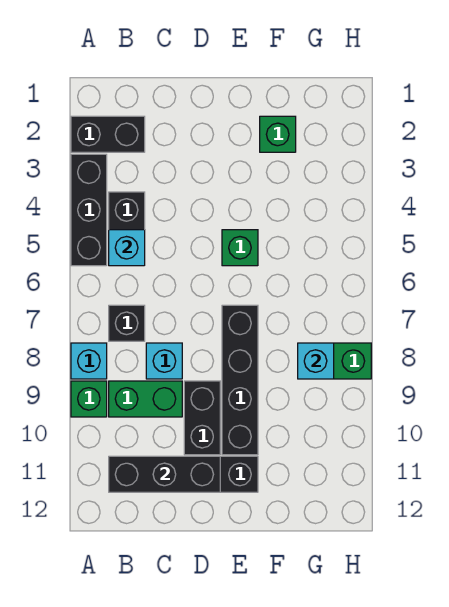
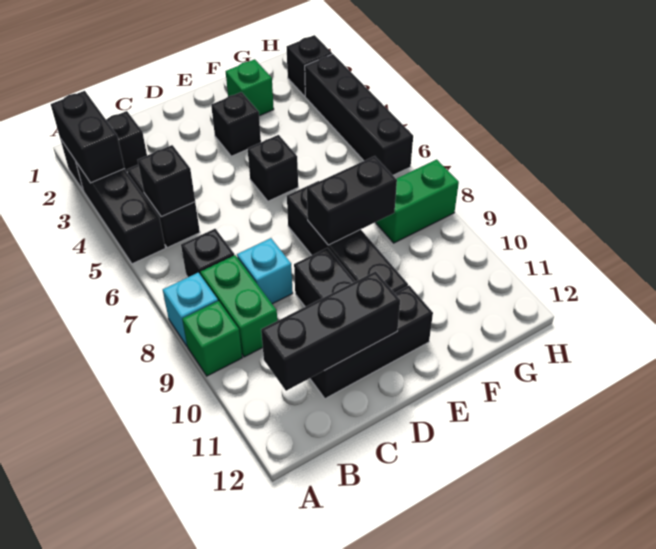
none -> black 1x2 brick [51,91,124,183]
cyan 1x1 brick [109,230,145,266] -> black 1x1 brick [138,145,195,217]
green 1x2 brick [109,381,182,417] -> green 1x2 brick turned to [200,255,277,357]
none -> black 1x1 brick [211,92,261,156]
green 1x1 brick [222,230,258,266] -> black 1x1 brick [248,135,298,201]
none -> black 1x2 brick [307,156,397,245]
cyan 1x1 brick [298,343,334,379] -> none
none -> black 1x1 brick [287,35,332,96]
none -> black 1x4 brick [305,54,413,175]

